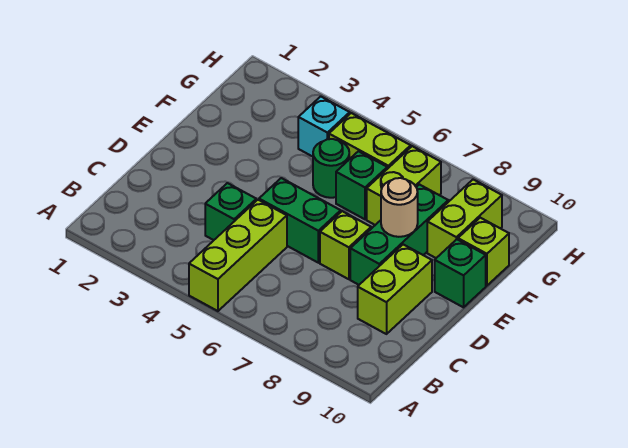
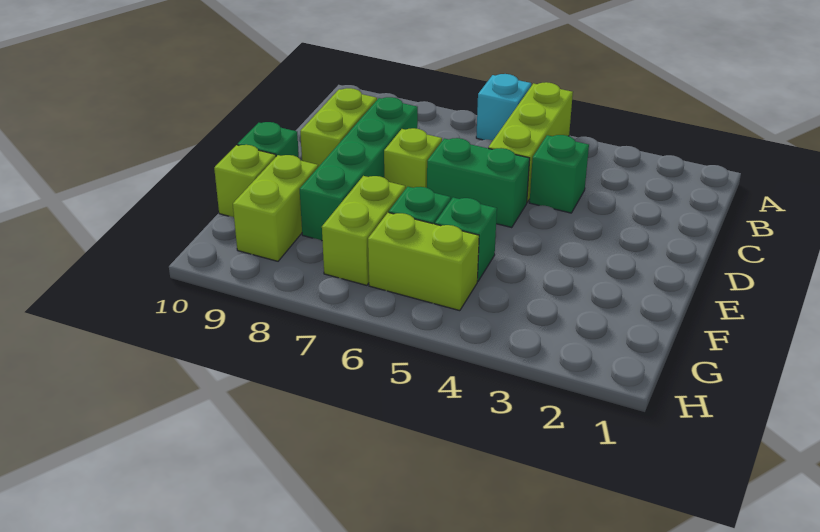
green 1x3 brick [350,184,448,285] -> green 1x4 brick [300,97,418,241]
tan 1x1 round brick [381,178,418,237] -> none
green 1x1 round brick [313,139,349,198] -> green 1x1 brick [435,198,497,281]
cyan 1x1 brick [298,96,350,157] -> cyan 1x1 brick moved to [476,74,531,140]

